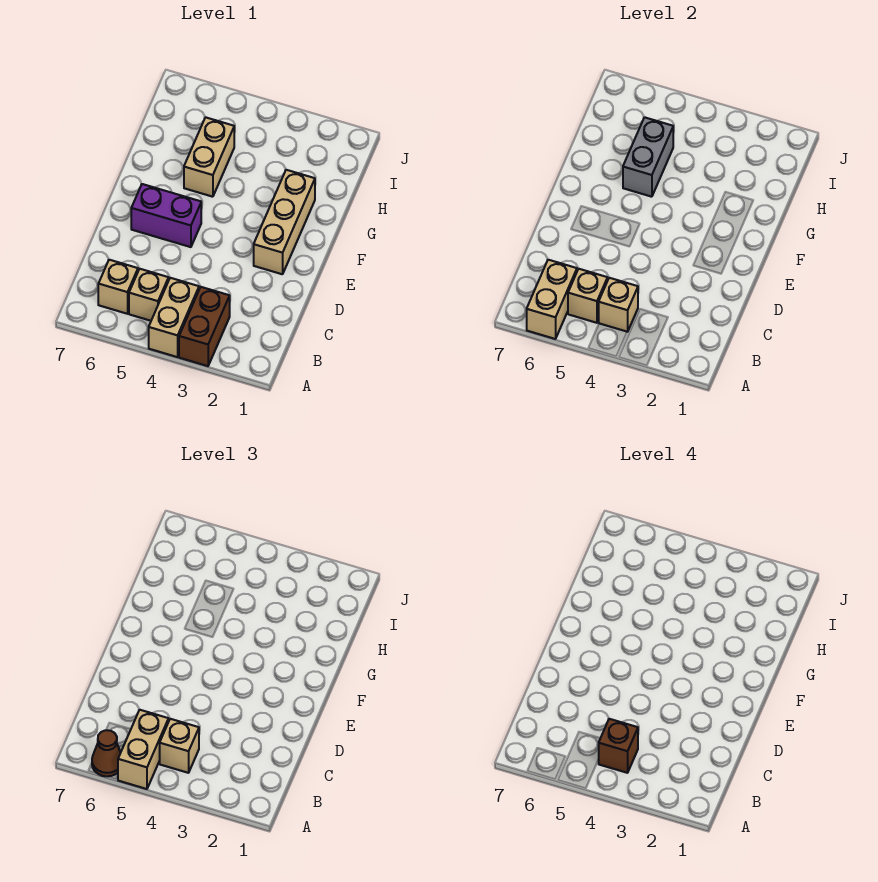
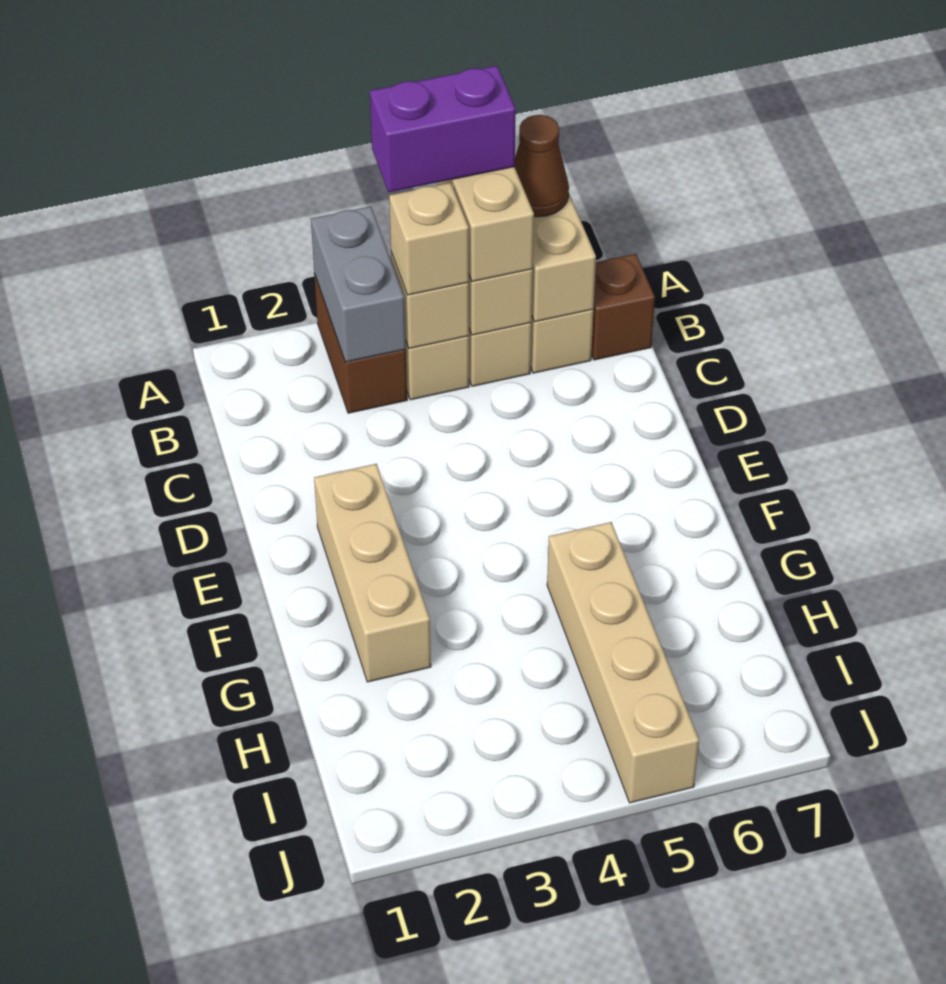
brown 1x1 brick [599,719,638,773] -> brown 1x1 brick moved to [591,254,655,360]
purple 1x2 brick [131,184,201,247] -> purple 1x2 brick moved to [370,66,516,192]
tan 1x2 brick [184,117,234,197] -> tan 1x4 brick [547,522,699,803]
grey 1x2 brick [623,117,673,197] -> grey 1x2 brick moved to [311,206,406,362]

